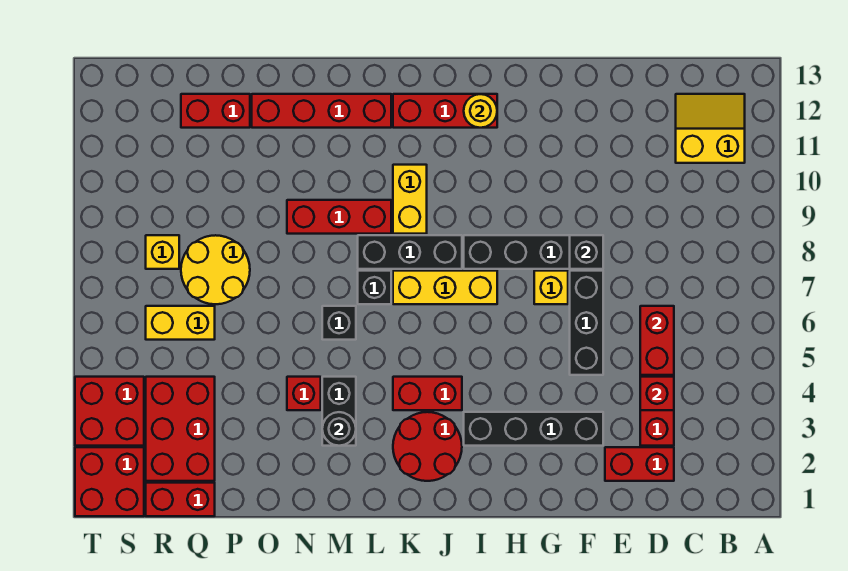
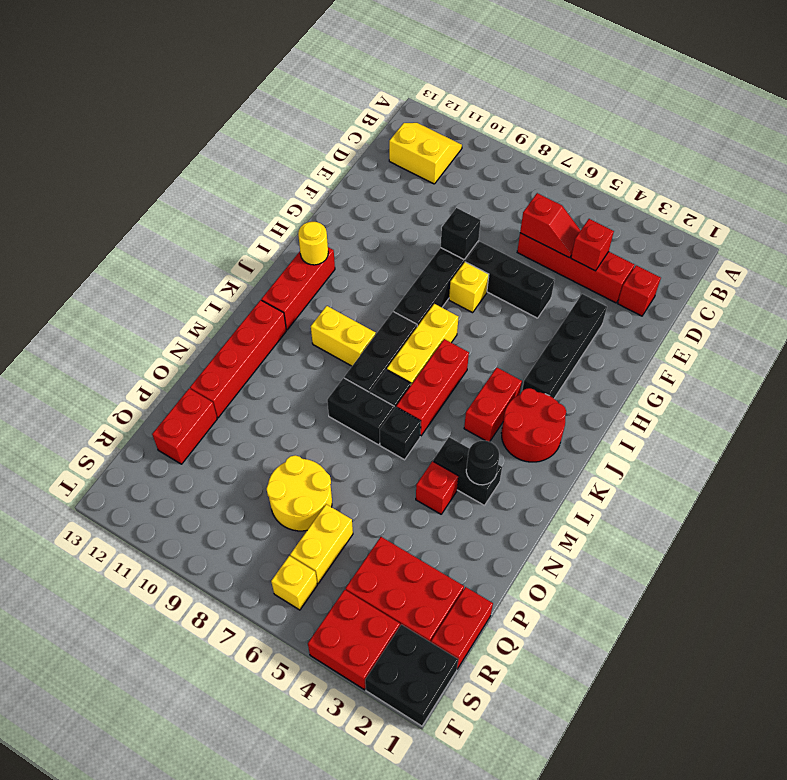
yellow 2x2 slope [676,94,745,163] -> yellow 2x2 slope turned to [389,123,462,184]
red 1x2 brick [605,447,674,481] -> red 1x1 brick [618,265,661,316]
red 1x2 brick [640,306,674,375] -> red 1x2 slope [520,193,581,258]
red 1x3 brick [287,200,391,234] -> red 1x3 brick moved to [396,339,469,436]
none -> black 1x2 brick [327,378,394,445]
yellow 1x1 brick [146,235,179,269] -> yellow 1x1 brick moved to [271,556,317,610]
red 2x2 brick [75,447,144,516] -> black 2x2 brick [365,625,458,726]

